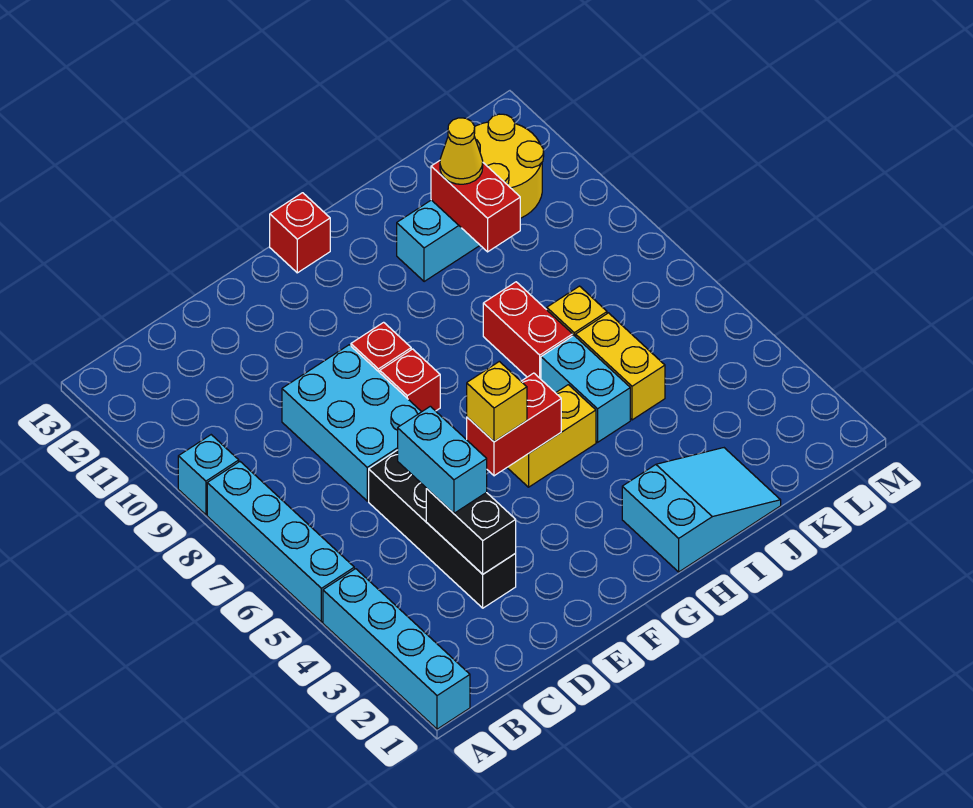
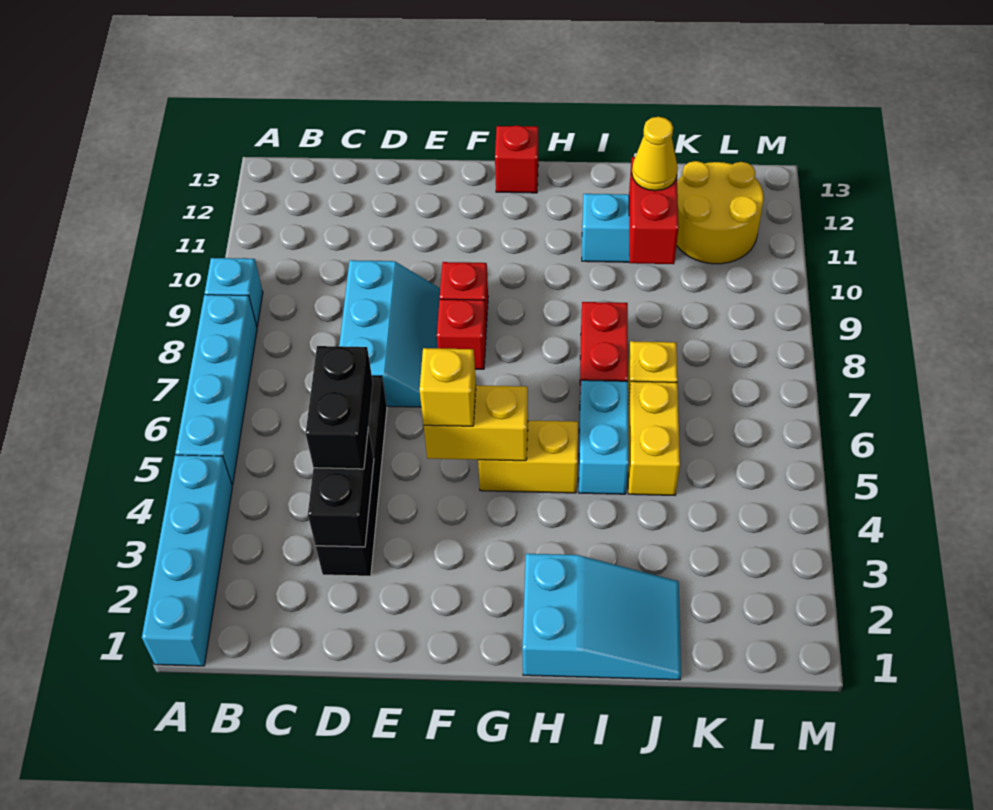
cyan 1x2 brick [398,406,487,513] -> black 1x2 brick [306,346,373,469]
cyan 2x3 brick [282,345,421,501] -> cyan 2x3 slope [339,260,440,407]
red 1x2 brick [467,373,561,476] -> yellow 1x2 brick [424,385,528,461]

